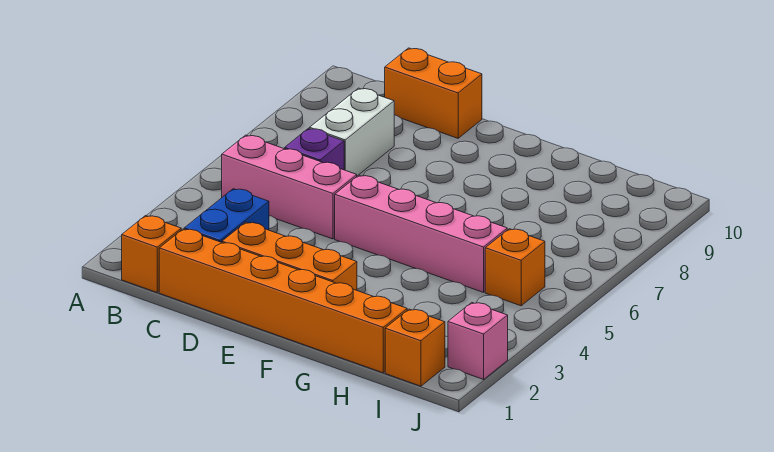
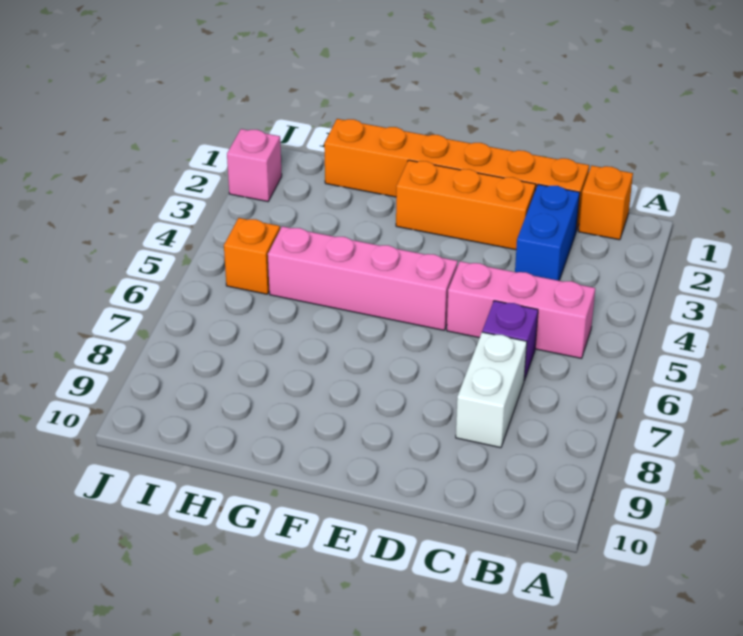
orange 1x2 brick [385,48,482,138] -> none
orange 1x1 brick [385,309,445,386] -> none

